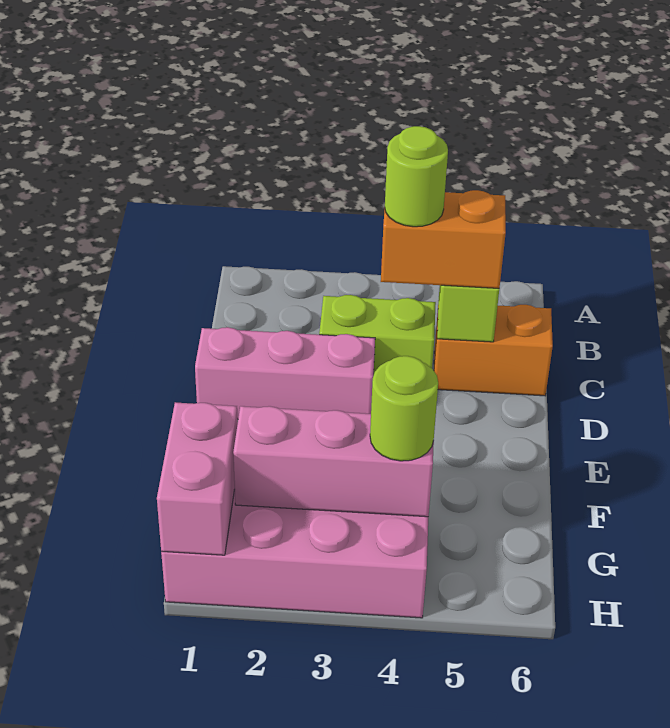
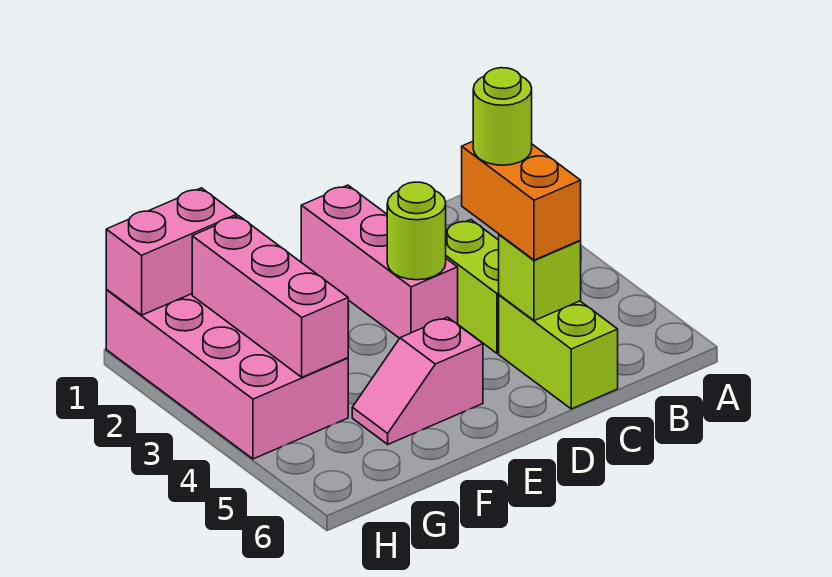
orange 1x2 brick [434,305,553,396] -> lime 1x2 brick [499,295,618,409]
none -> pink 1x2 slope [352,317,483,444]
lime 1x1 round brick [370,356,438,461] -> lime 1x1 round brick moved to [387,182,446,280]

